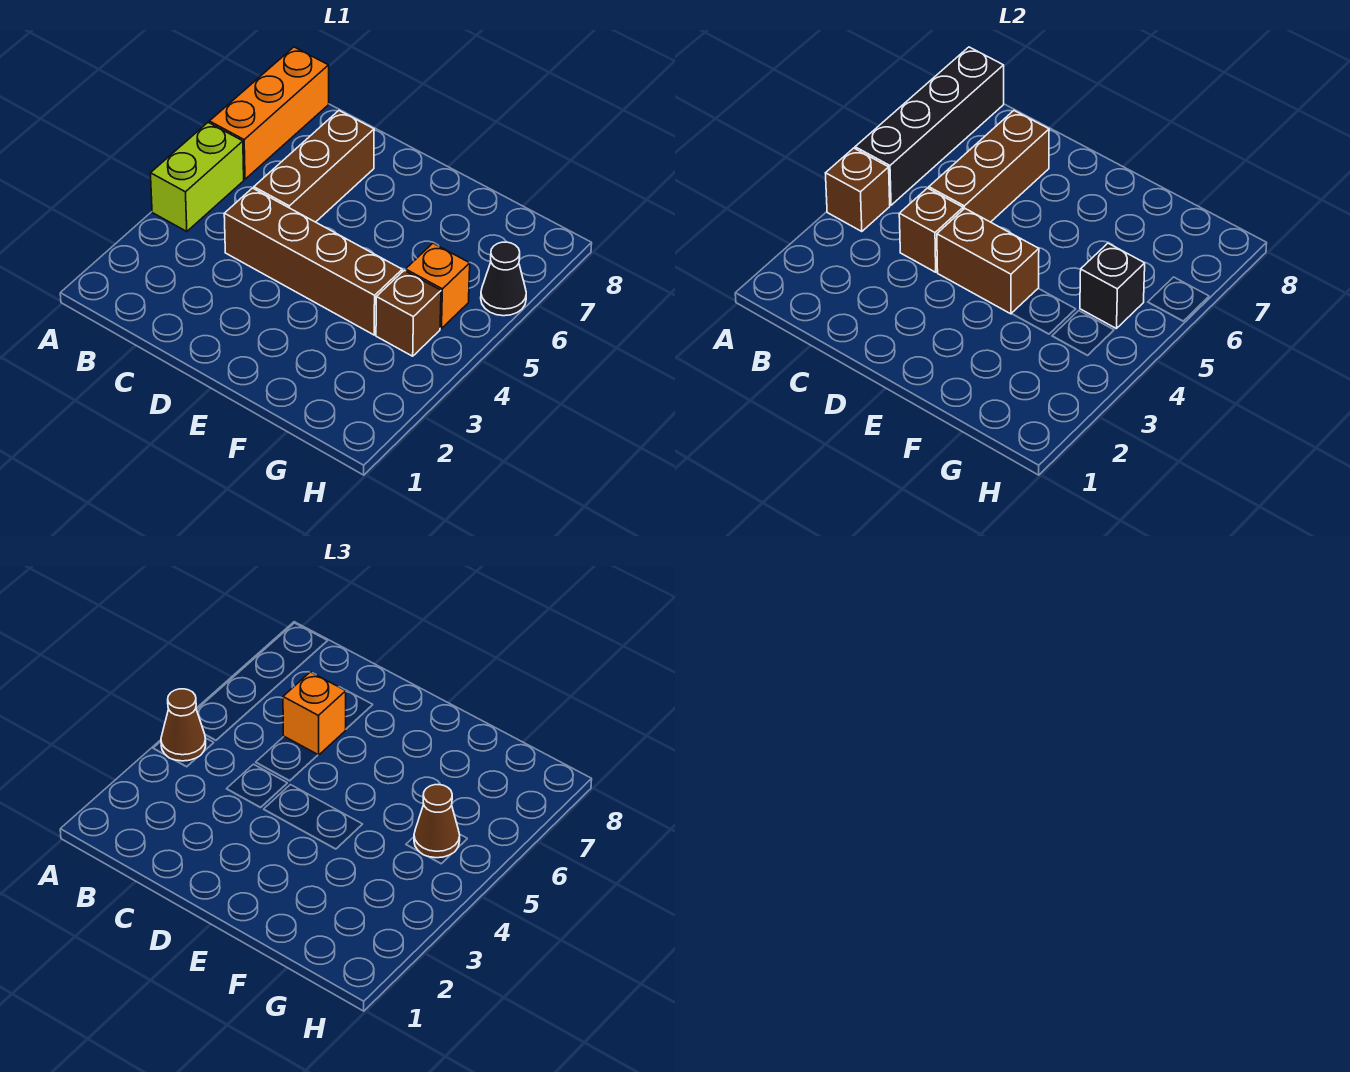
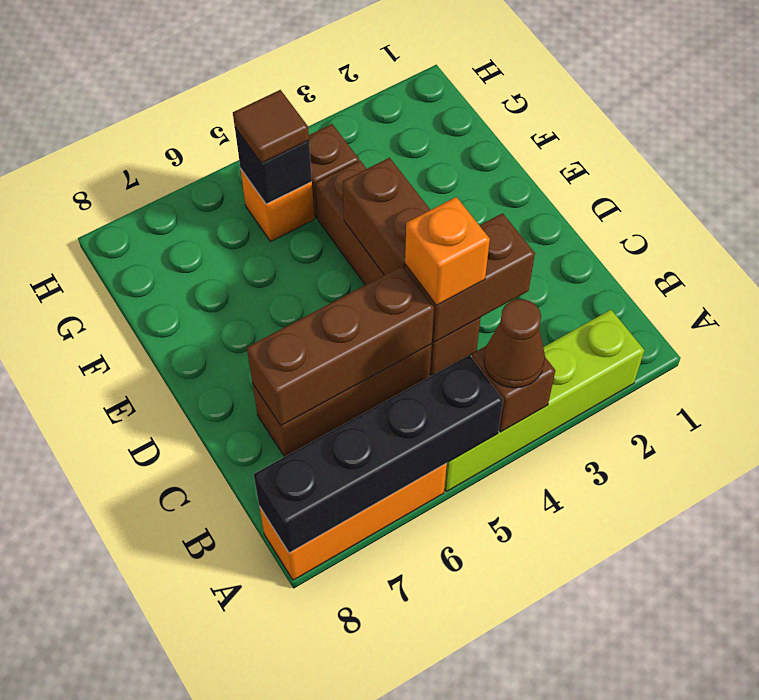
lime 1x2 brick [151,122,244,232] -> lime 1x4 brick [444,310,644,492]
brown 1x1 brick [899,188,963,272] -> brown 1x2 brick [405,213,535,342]
orange 1x1 brick [283,672,346,755] -> orange 1x1 brick moved to [405,197,490,306]
brown 1x1 cone [414,785,460,858] -> brown 1x1 tile [233,90,309,163]
black 1x1 cone [481,242,526,316] -> none

